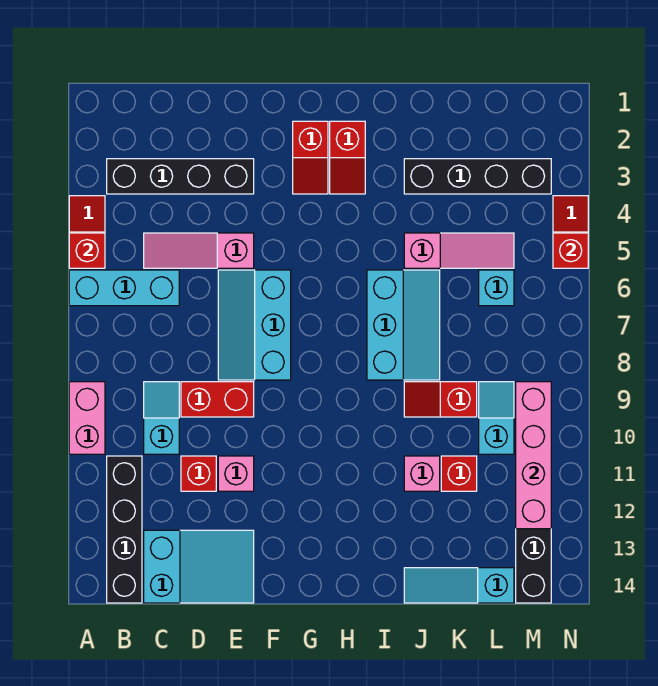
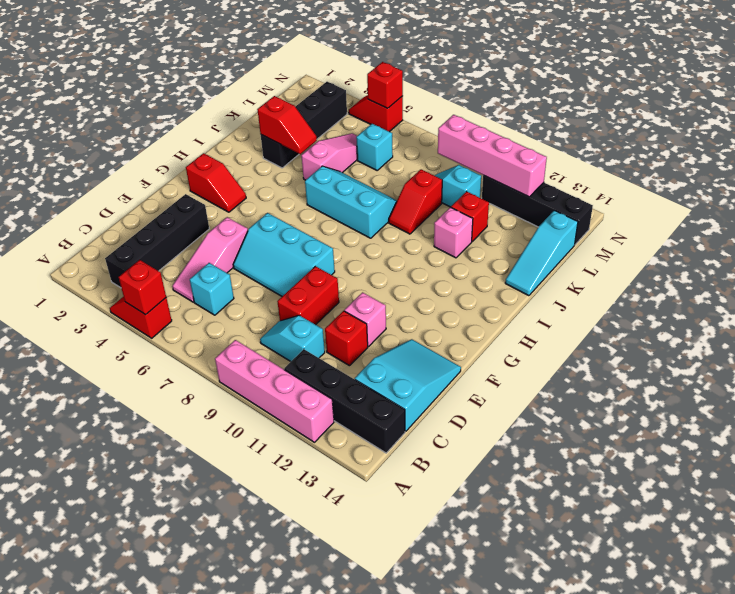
cyan 1x3 brick [69,270,179,306] -> cyan 1x1 brick [190,263,234,315]
pink 1x2 brick [69,382,105,454] -> pink 1x4 brick [215,340,334,442]
red 1x2 slope [330,121,365,194] -> red 1x2 slope moved to [257,96,317,154]

